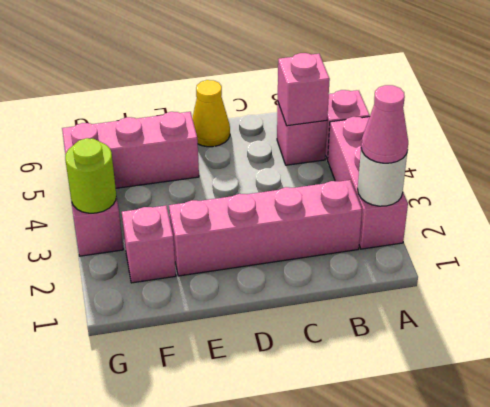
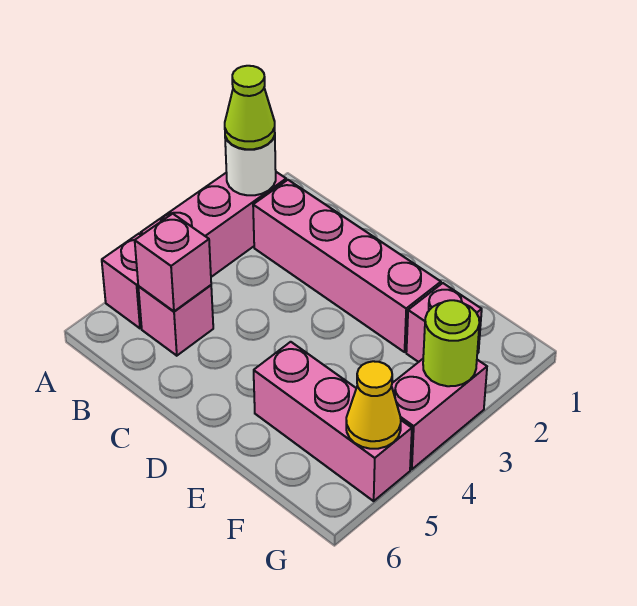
pink 1x1 cone [361,85,408,163] -> lime 1x1 cone [225,66,275,149]
yellow 1x1 cone [192,80,230,147] -> yellow 1x1 cone moved to [346,361,401,449]

